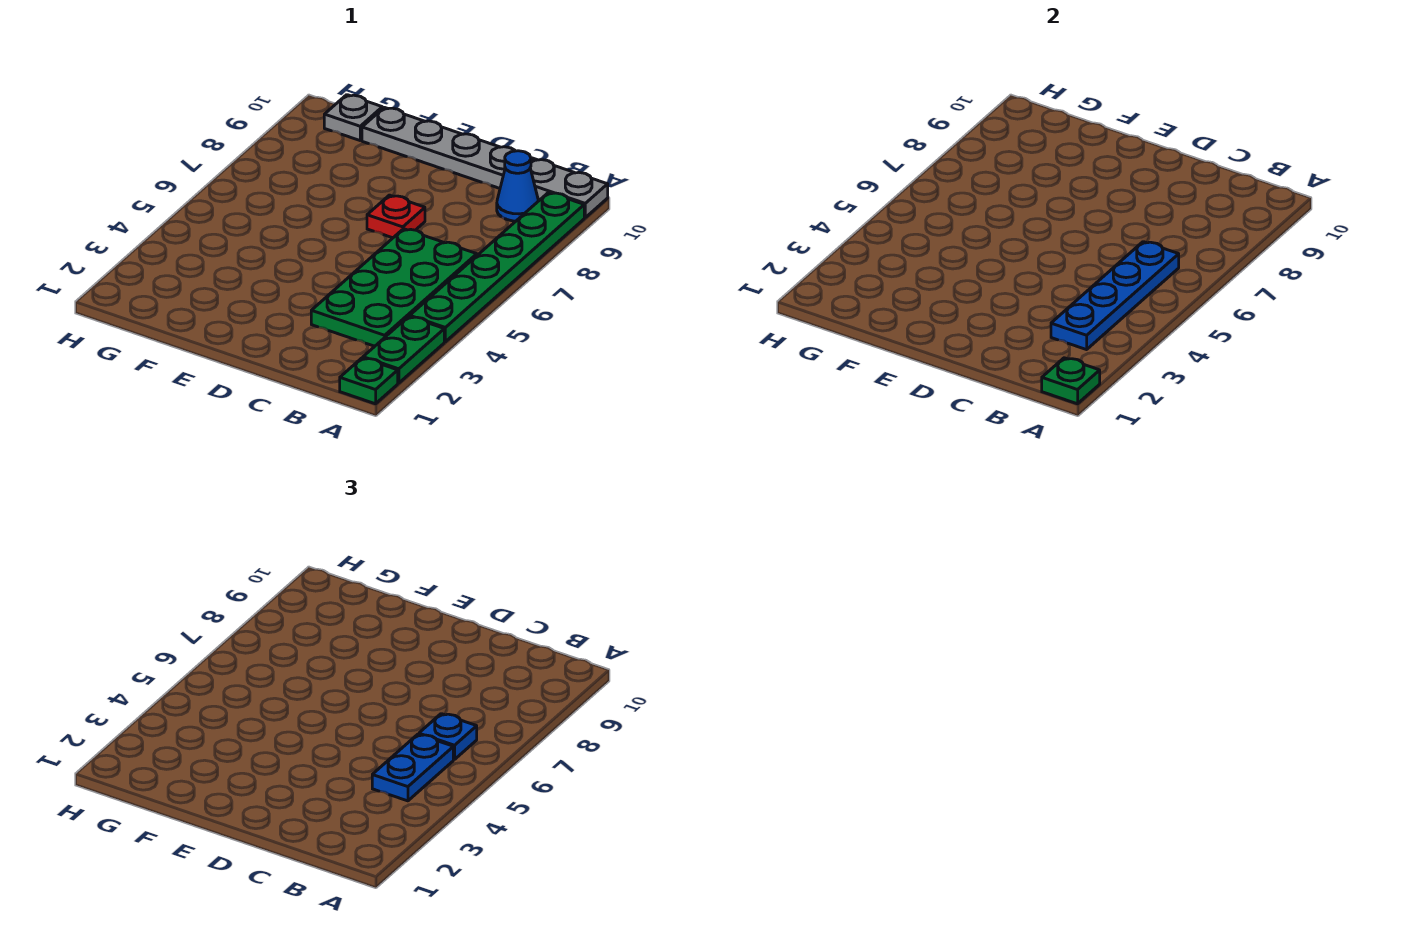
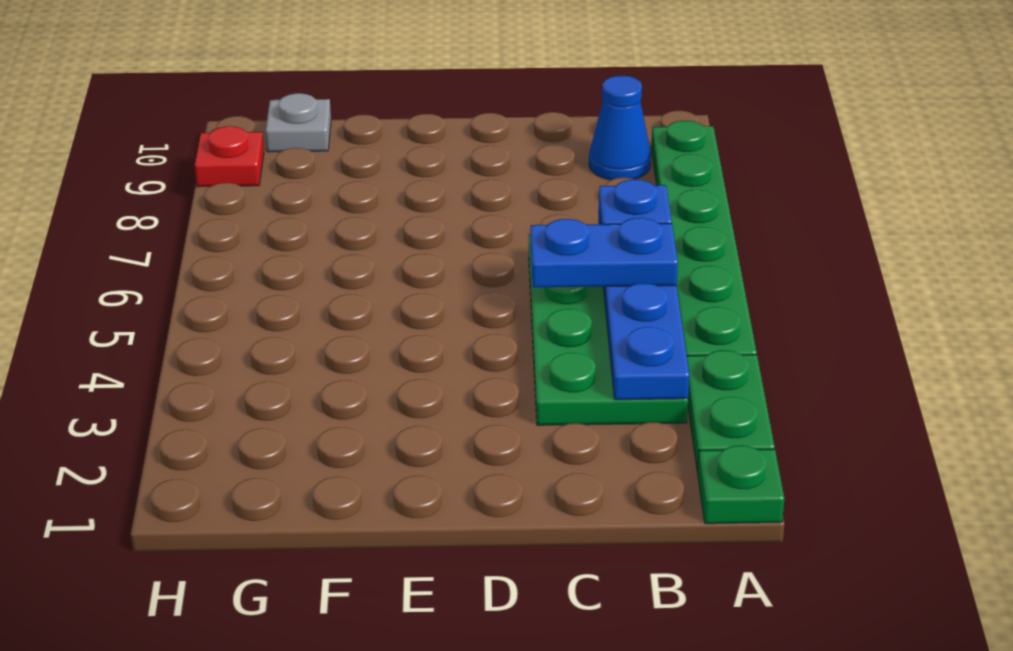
green 1x1 plate [1042,358,1100,404] -> none
grey 1x6 plate [362,107,608,218] -> none
blue 1x2 plate [372,734,453,801] -> blue 1x2 plate turned to [531,218,678,287]
red 1x1 plate [367,195,425,238] -> red 1x1 plate moved to [195,126,264,187]

